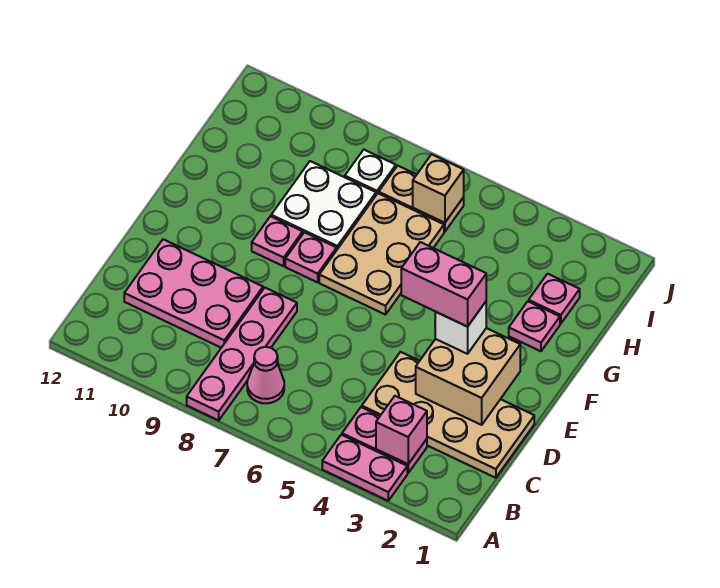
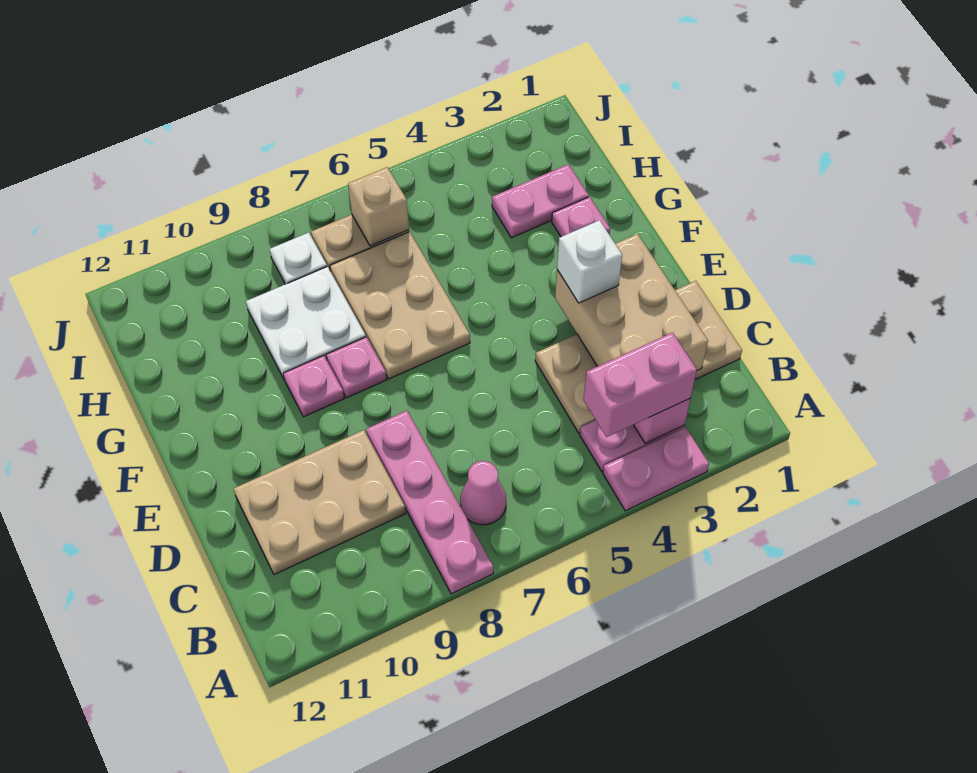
pink 2x3 plate [124,239,263,348] -> tan 2x3 plate [234,430,406,575]
tan 2x2 brick [416,328,520,425] -> tan 2x3 brick [555,234,708,371]
pink 1x2 brick [401,242,486,327] -> pink 1x2 brick moved to [584,333,697,437]
pink 1x1 plate [529,274,580,324] -> pink 1x2 plate [492,164,589,238]

